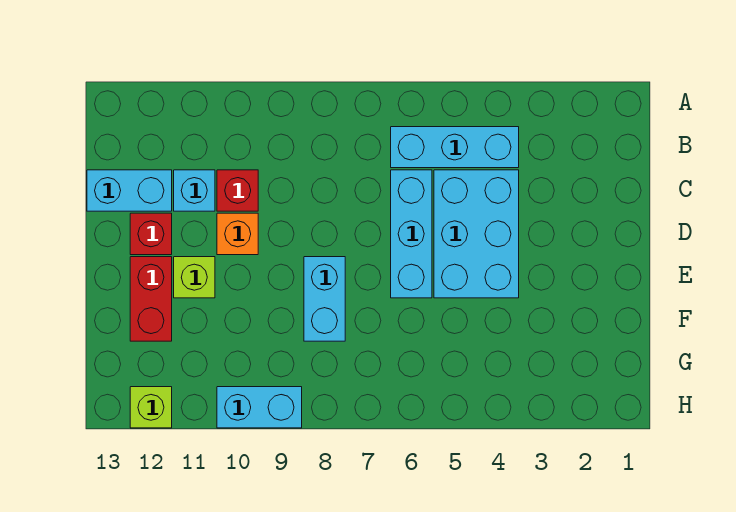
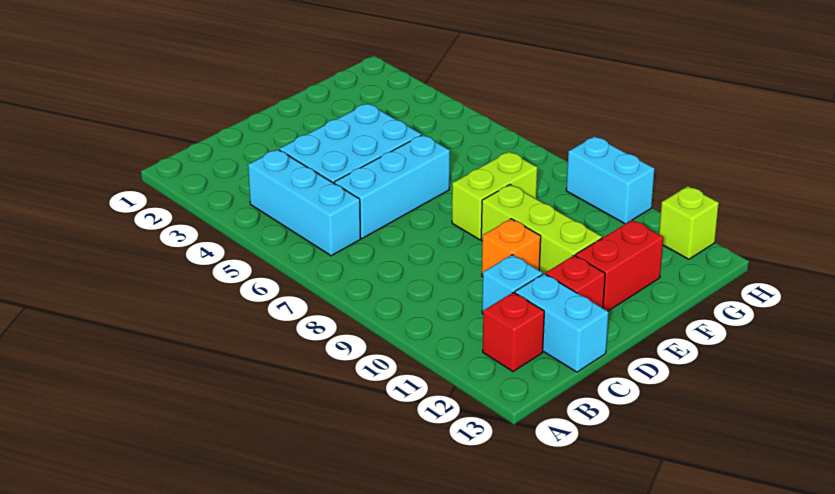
red 1x1 brick [217,170,258,211] -> red 1x1 brick moved to [483,292,544,372]
cyan 1x2 brick [304,257,345,341] -> lime 1x2 brick [452,152,537,240]
lime 1x1 brick [174,257,215,298] -> lime 1x3 brick [481,185,602,274]

